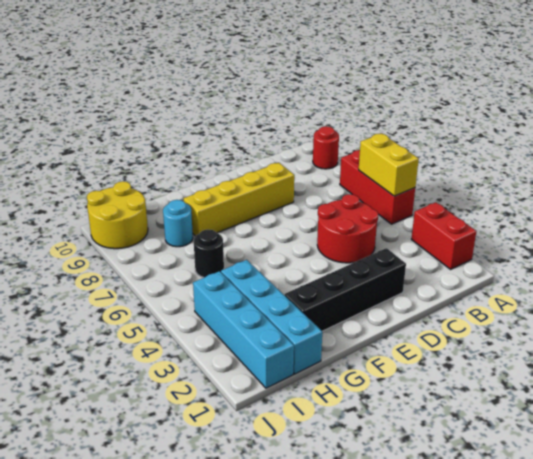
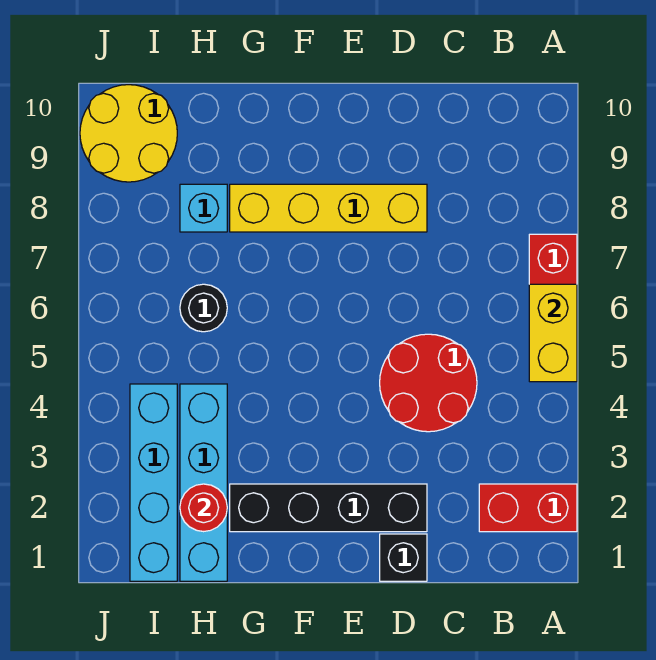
red 1x2 brick [411,202,476,269] -> red 1x2 brick turned to [479,484,577,532]
red 1x1 round brick [313,126,339,169] -> red 1x1 round brick moved to [180,484,227,532]
none -> black 1x1 brick [380,534,427,581]
cyan 1x1 round brick [163,200,193,247] -> cyan 1x1 brick [180,184,227,232]

